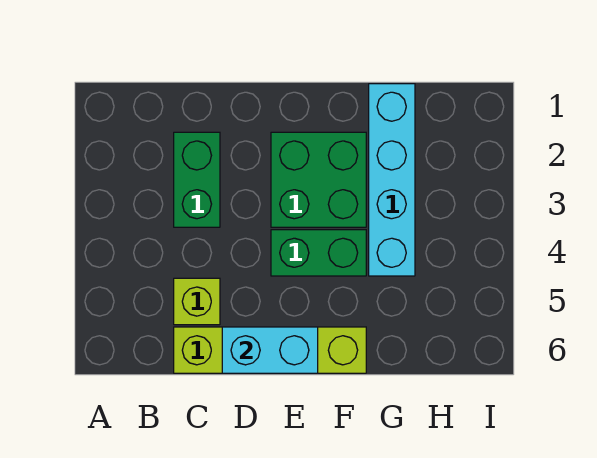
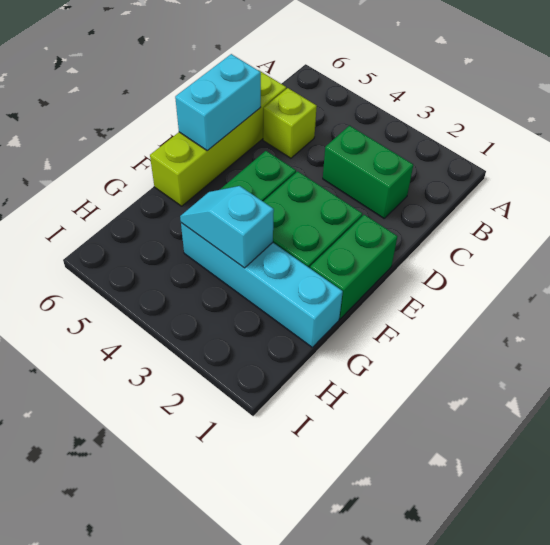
none -> green 1x2 brick [310,215,397,319]
none -> cyan 1x2 slope [180,186,274,268]

